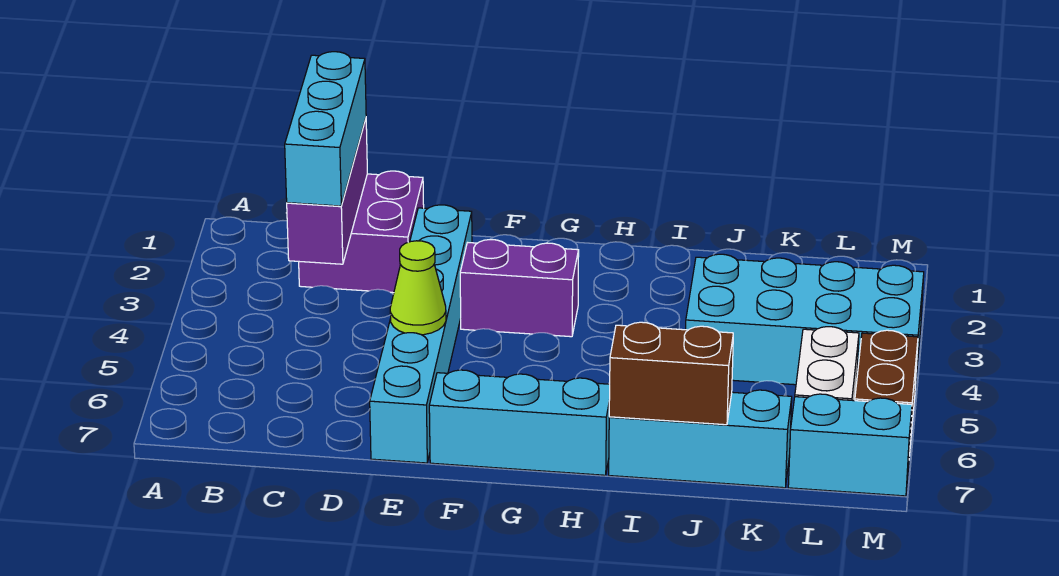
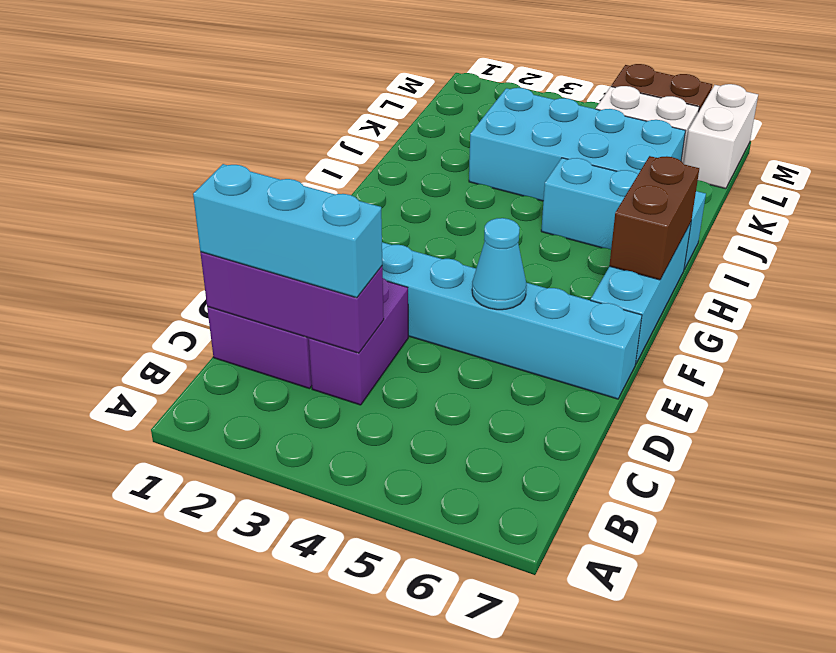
lime 1x1 cone [390,241,446,335] -> cyan 1x1 cone [472,218,527,310]
purple 1x2 brick [460,239,579,337] -> purple 1x2 brick moved to [309,278,408,405]
cyan 1x3 brick [609,390,792,488] -> cyan 1x3 brick turned to [541,158,706,269]
brown 1x2 brick [609,322,733,425] -> brown 1x2 brick moved to [609,156,699,280]
cyan 2x4 brick [686,254,924,388] -> cyan 2x4 brick turned to [469,88,685,201]
cyan 1x2 brick [788,394,912,496] -> white 1x2 brick [684,84,758,189]

